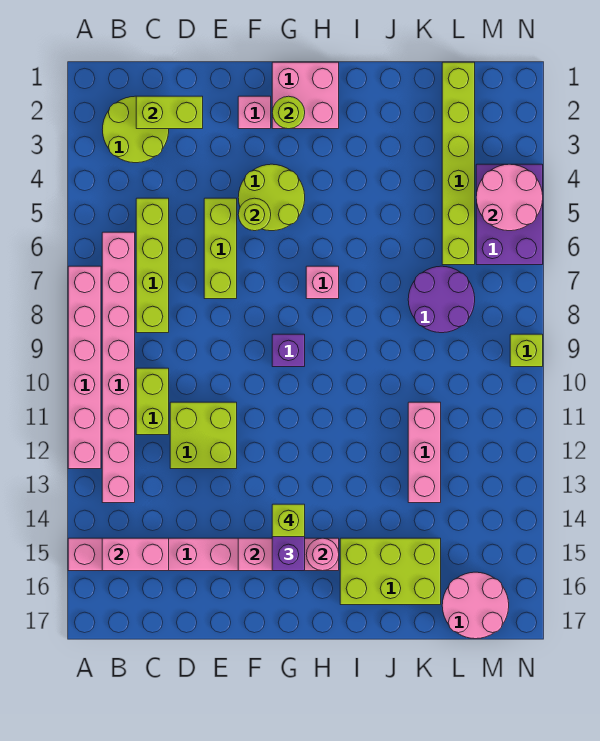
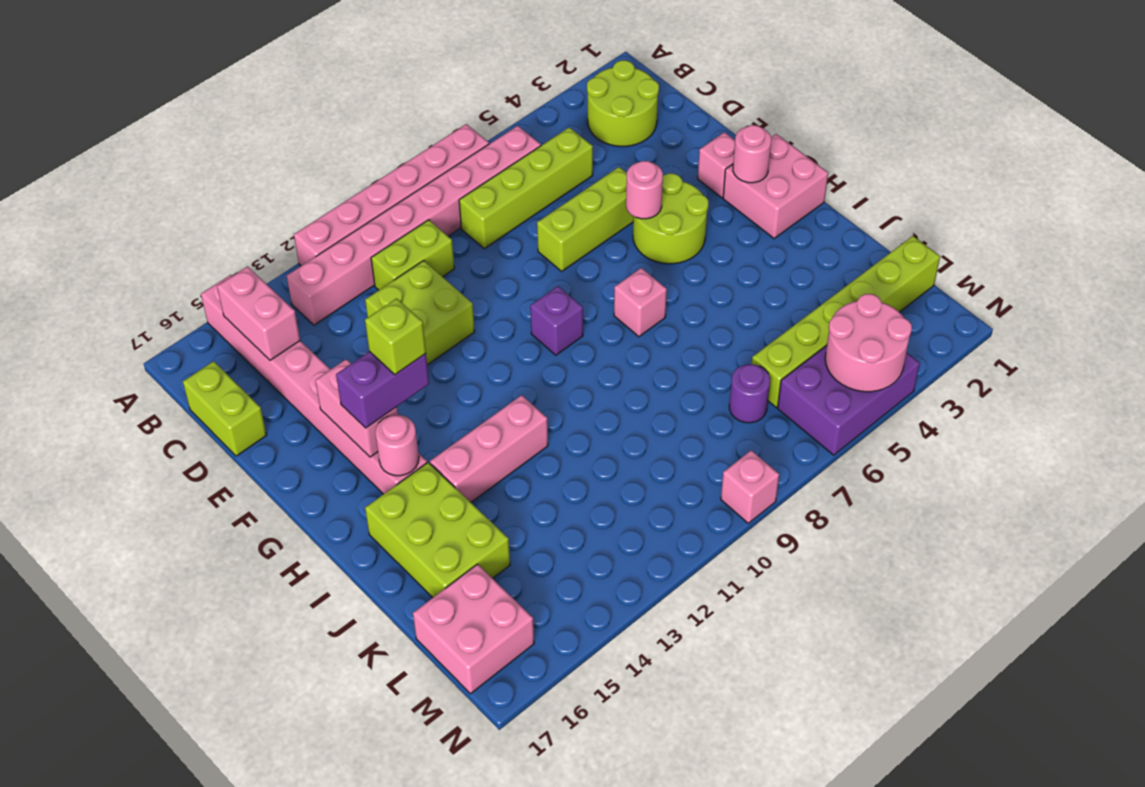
lime 1x2 brick [136,96,203,129] -> lime 1x2 brick moved to [183,361,267,456]
lime 1x1 round brick [238,198,271,231] -> pink 1x1 round brick [626,161,663,219]
lime 1x1 round brick [272,96,305,129] -> pink 1x1 round brick [733,125,771,183]
purple 2x2 round brick [408,266,475,333] -> purple 1x1 round brick [729,364,770,423]
pink 1x3 brick [408,402,441,503] -> pink 1x3 brick moved to [430,395,548,502]
pink 2x2 round brick [442,572,509,639] -> pink 2x2 brick [413,564,534,694]
lime 1x1 brick [510,334,543,367] -> pink 1x1 brick [721,450,779,523]

